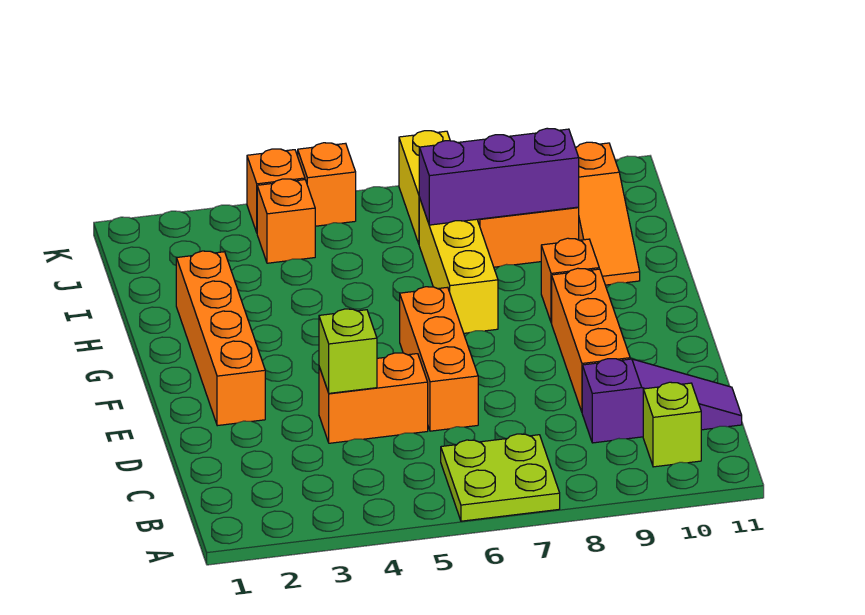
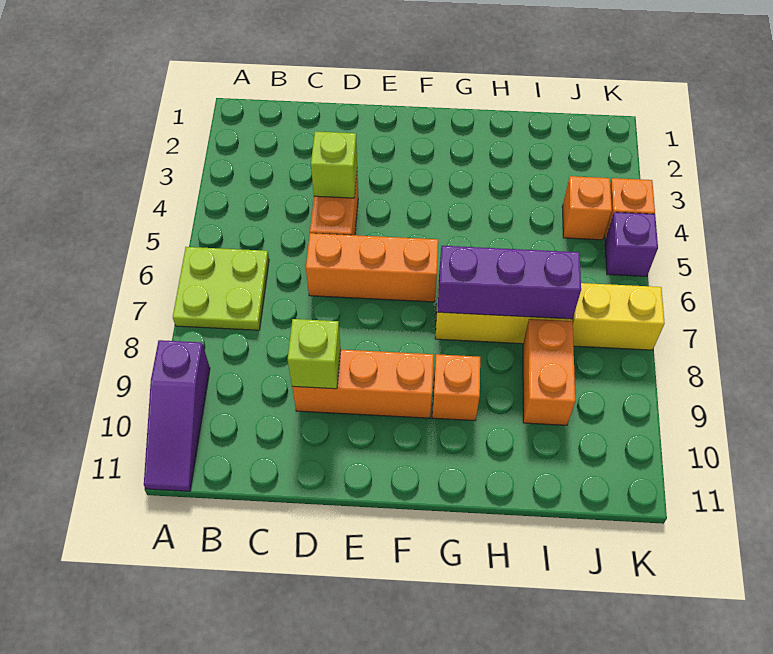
lime 1x1 brick [643,382,701,467] -> lime 1x1 brick moved to [288,319,341,389]
purple 1x3 slope [582,359,742,443] -> purple 1x3 slope moved to [144,340,210,491]
orange 1x4 brick [176,251,265,426] -> none
orange 1x3 slope [575,142,640,285] -> none
purple 1x3 brick [419,128,579,225] -> purple 1x3 brick turned to [438,246,581,319]
orange 1x1 brick [298,143,356,226] -> purple 1x1 brick [605,212,658,276]

